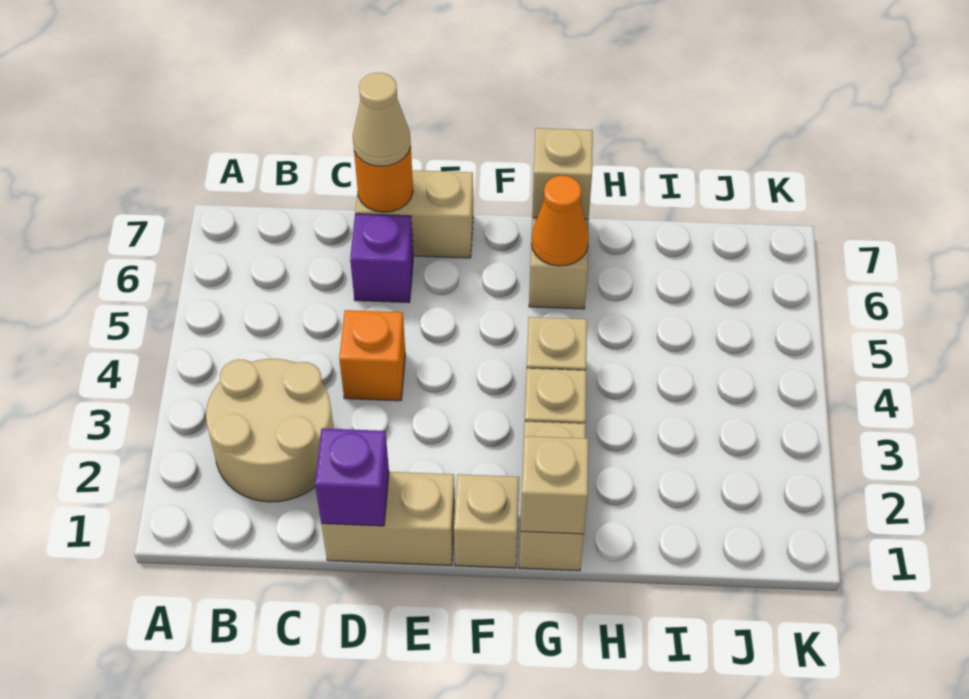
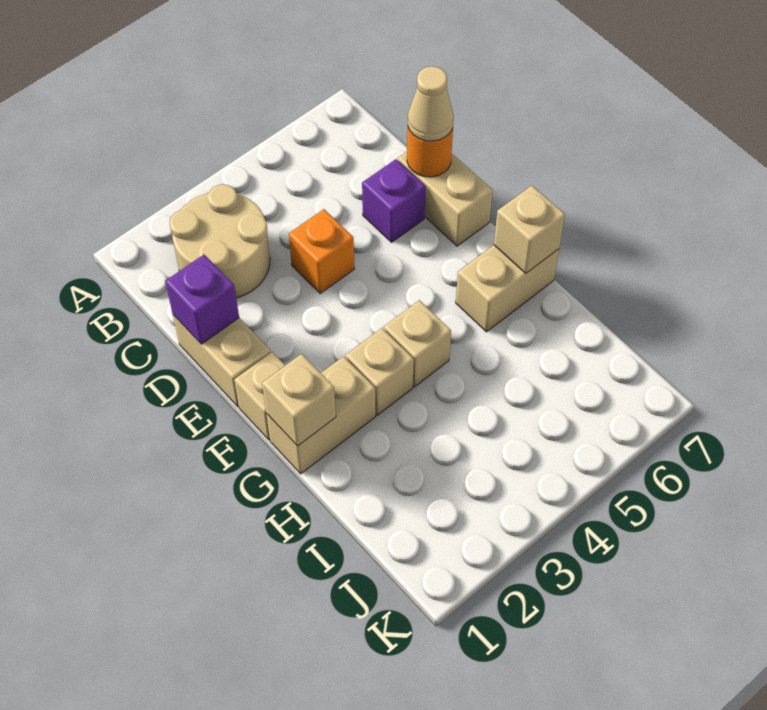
orange 1x1 cone [531,176,589,266] -> none

